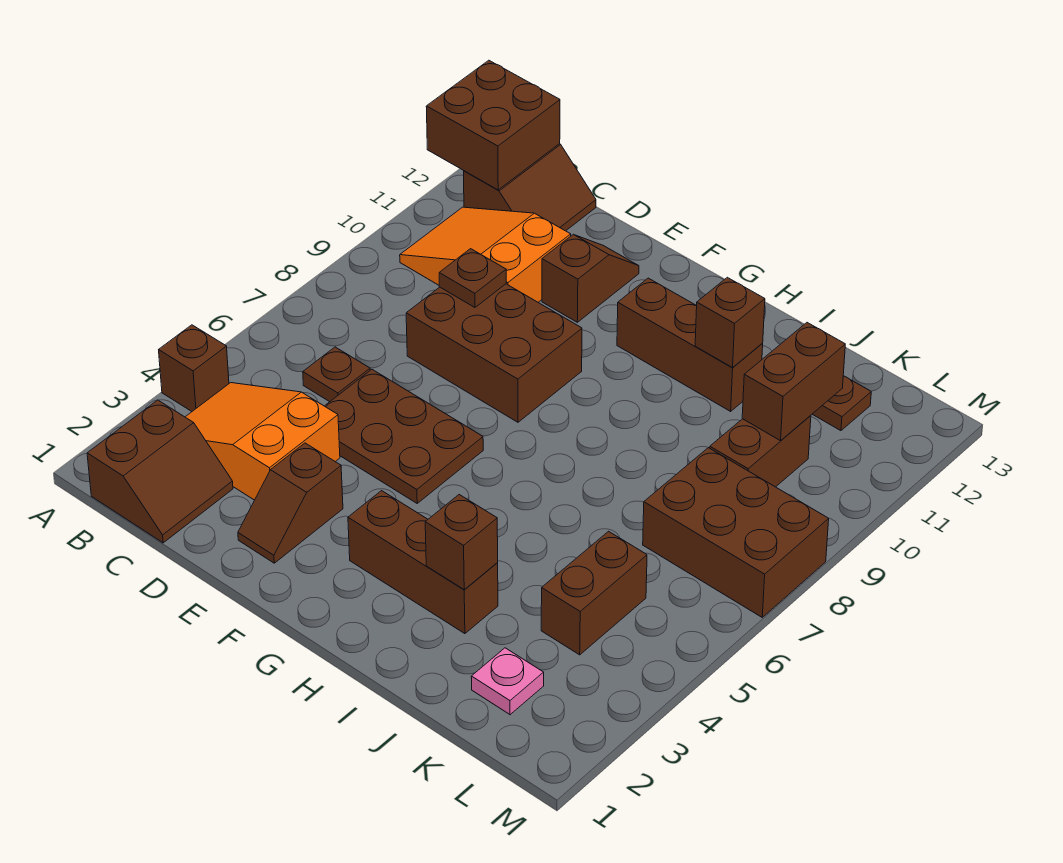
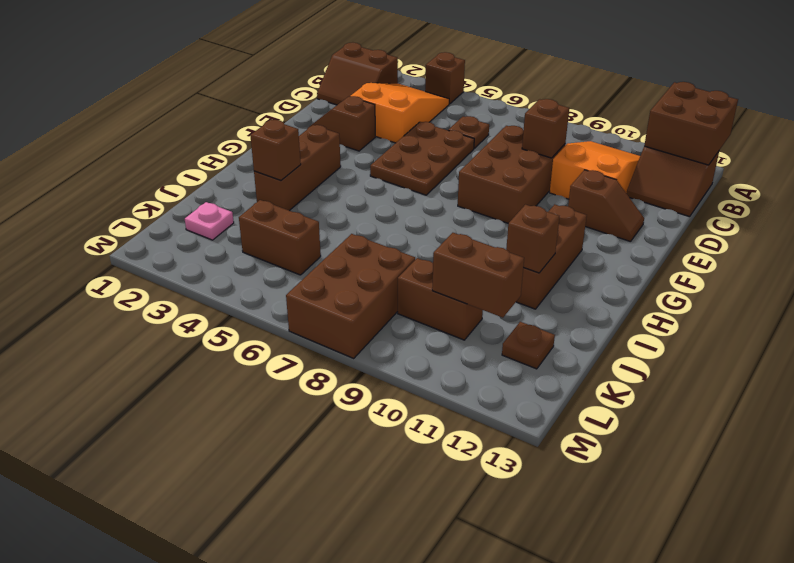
brown 1x1 plate [439,249,506,307] -> brown 1x1 brick [522,99,569,158]

